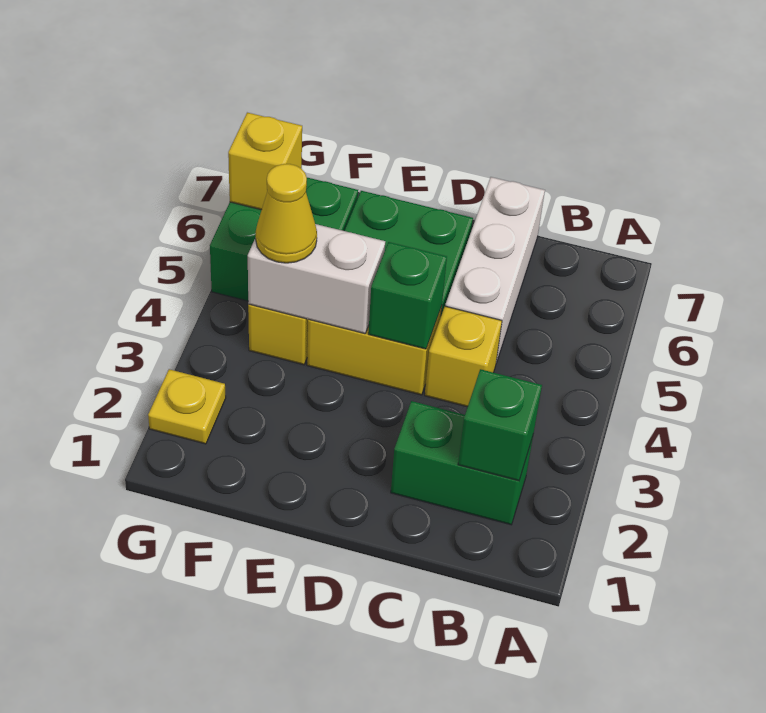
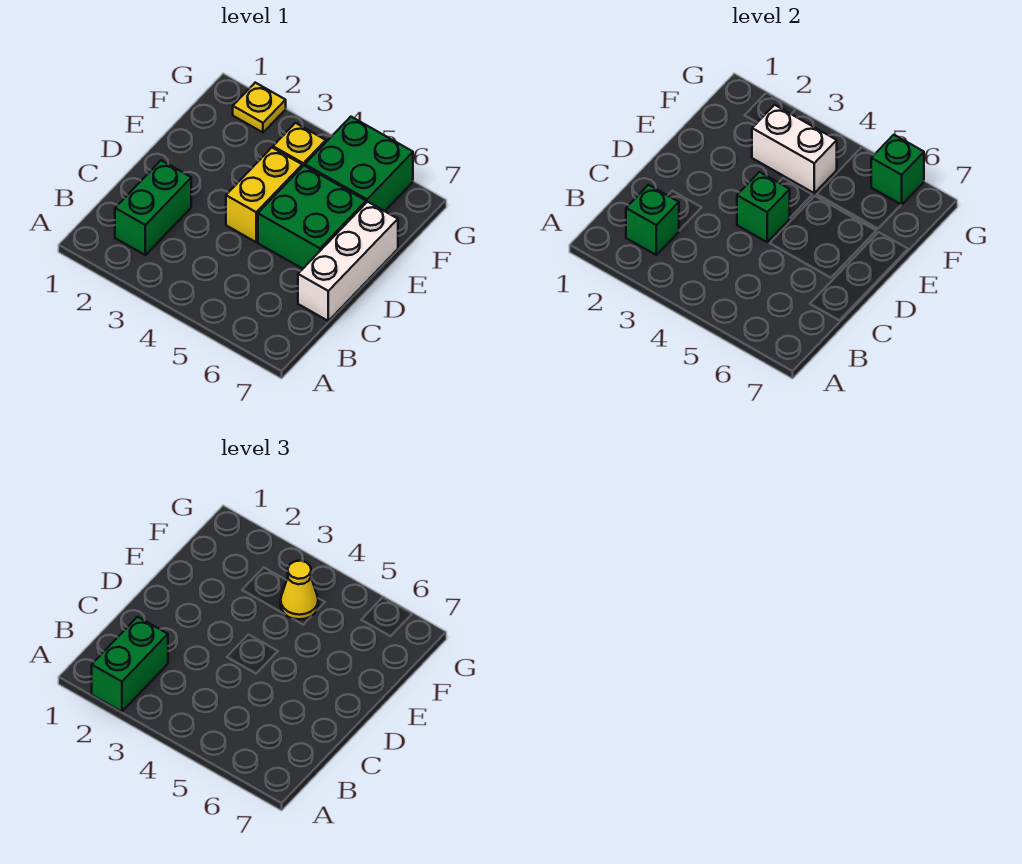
none -> green 1x2 brick [92,617,168,712]
yellow 1x1 brick [425,306,502,407] -> none
white 1x3 brick [445,177,545,363] -> white 1x3 brick turned to [298,202,398,321]
white 1x2 brick [248,224,385,334] -> white 1x2 brick turned to [752,105,837,193]
yellow 1x1 brick [228,113,302,210] -> green 1x1 brick [871,135,924,205]

